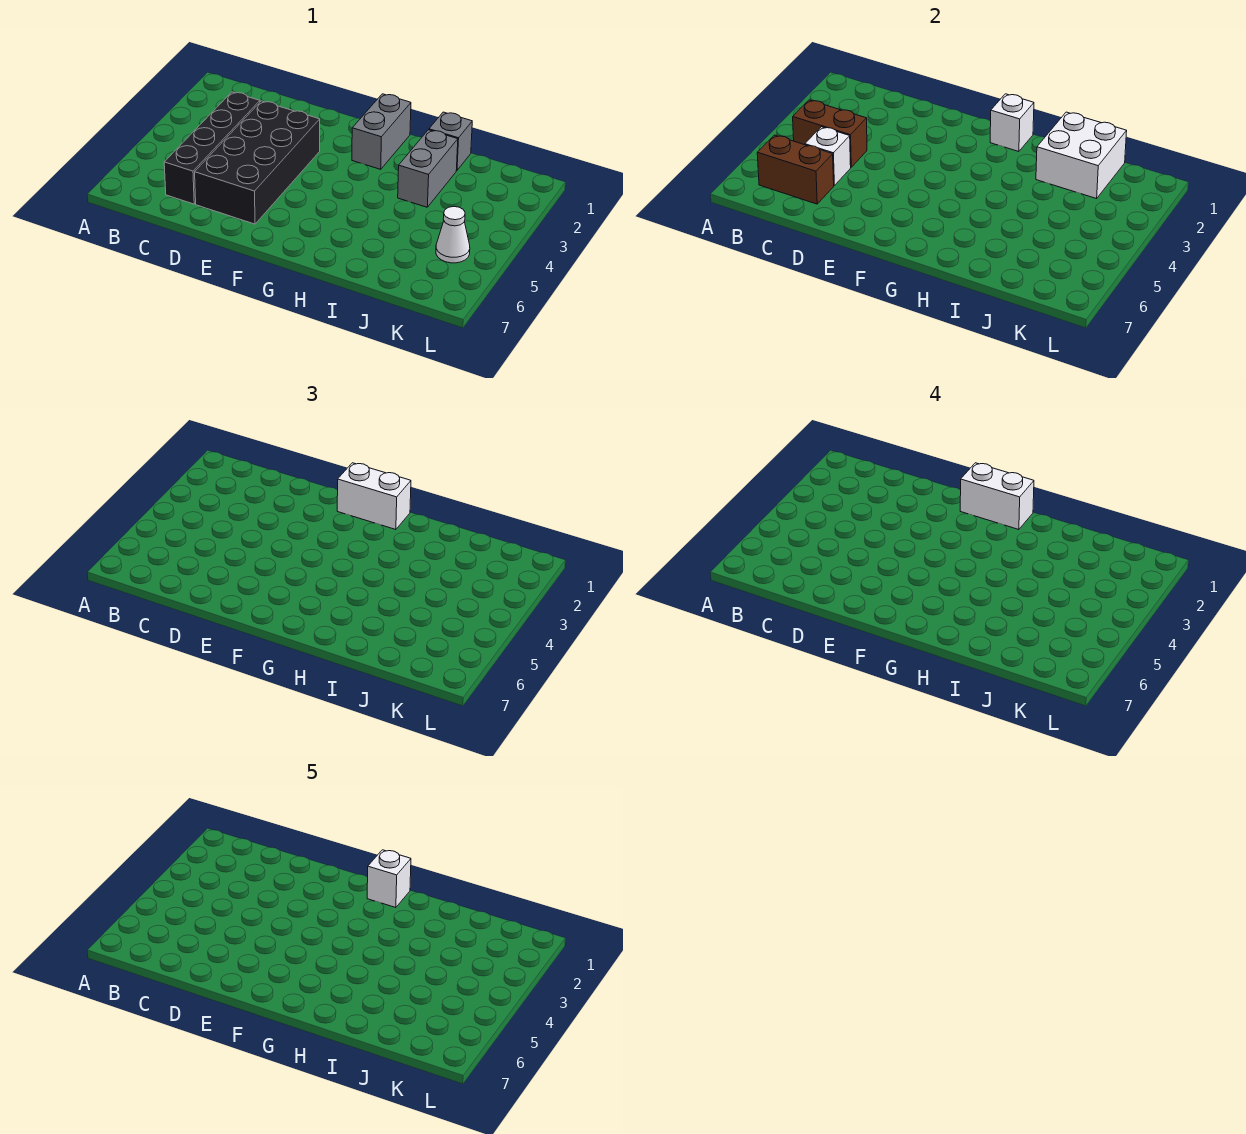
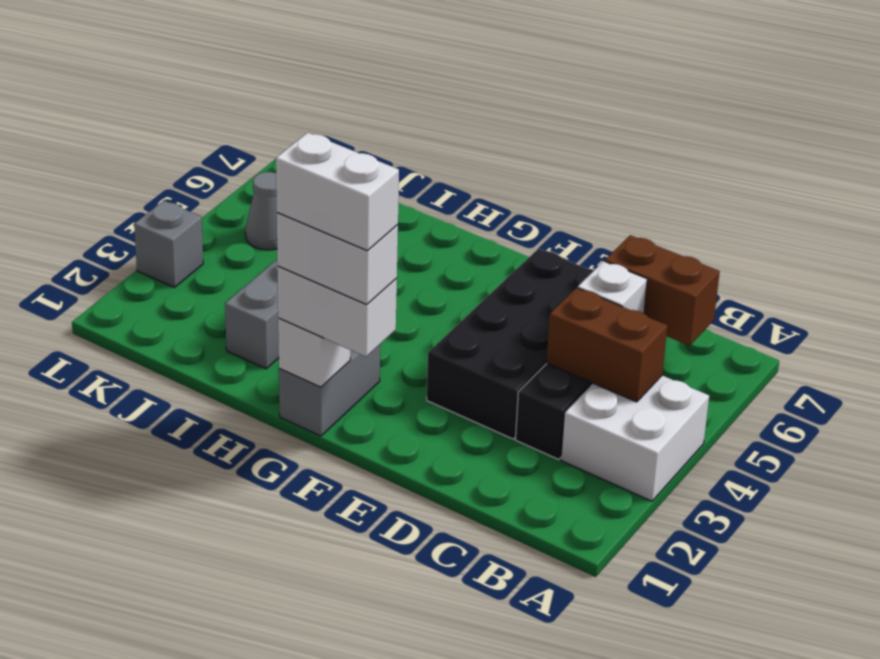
white 1x1 brick [367,850,411,908] -> white 1x2 brick [276,132,399,251]
grey 1x1 brick [429,112,472,170] -> grey 1x1 brick moved to [134,201,203,287]
white 2x2 brick [1036,112,1127,199] -> white 2x2 brick moved to [561,376,709,501]
white 1x1 cone [436,206,470,263] -> grey 1x1 cone [245,172,277,250]

